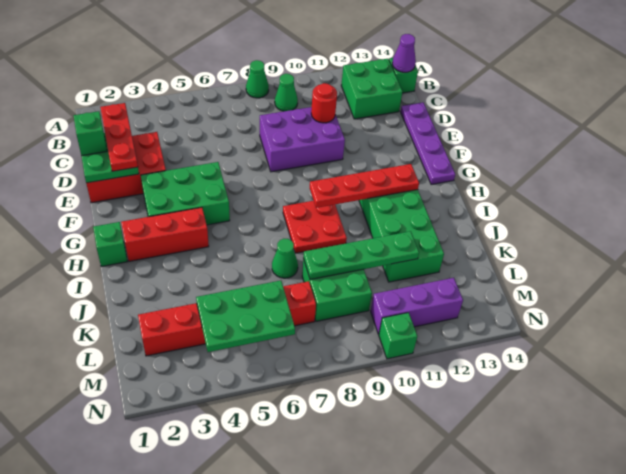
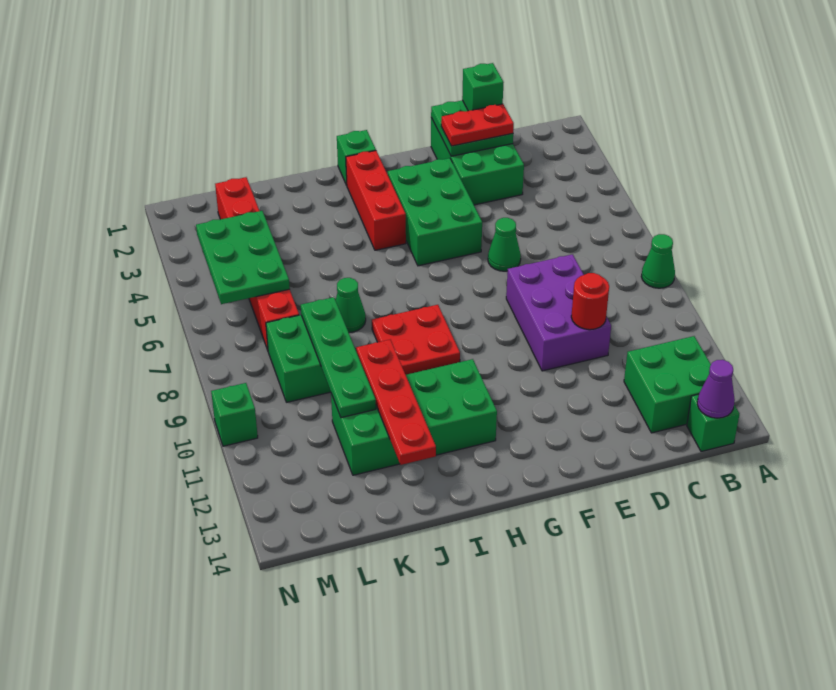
green 1x1 cone [275,74,298,111] -> green 1x1 cone moved to [488,218,521,271]
red 1x3 plate [100,103,138,171] -> red 1x2 plate [441,104,514,146]
red 2x3 brick [86,132,166,203] -> green 2x3 brick [431,118,524,205]
purple 1x4 plate [401,103,455,185] -> none
red 1x4 plate [310,164,419,208] -> red 1x4 plate moved to [356,340,436,465]
purple 1x3 brick [371,278,463,334] -> none

